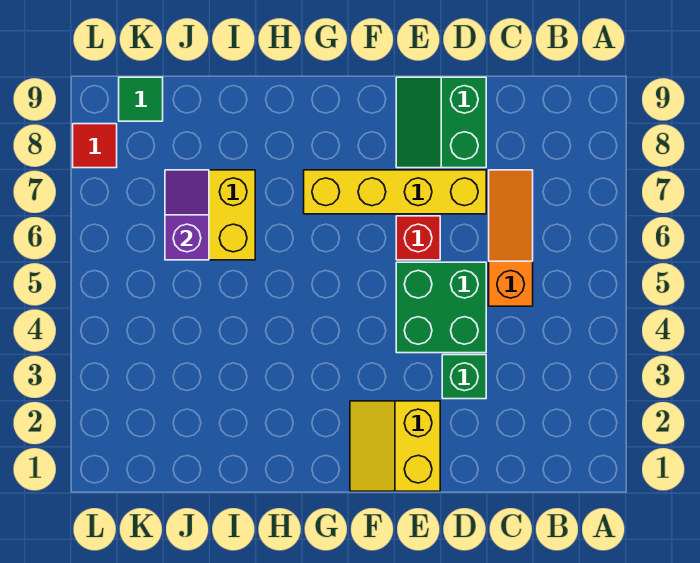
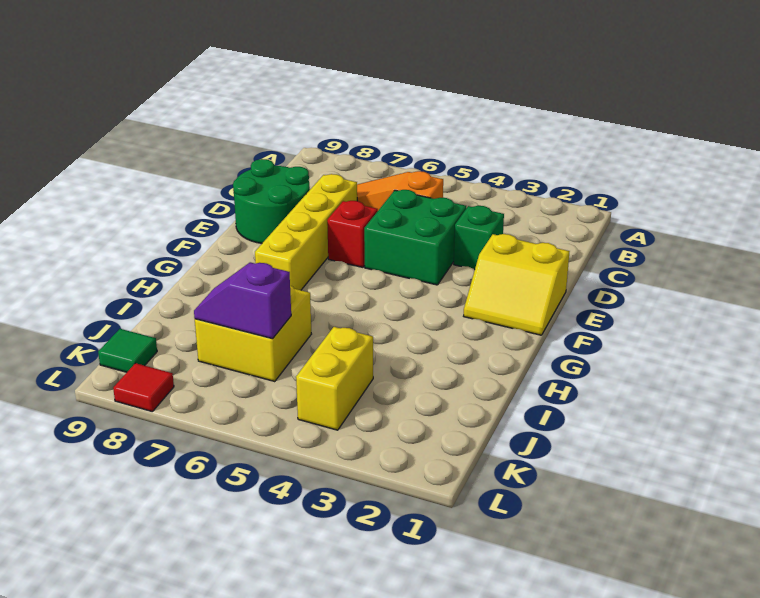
green 2x2 slope [396,77,486,168] -> green 2x2 round brick [233,159,310,243]
none -> yellow 1x2 brick [296,327,373,430]

